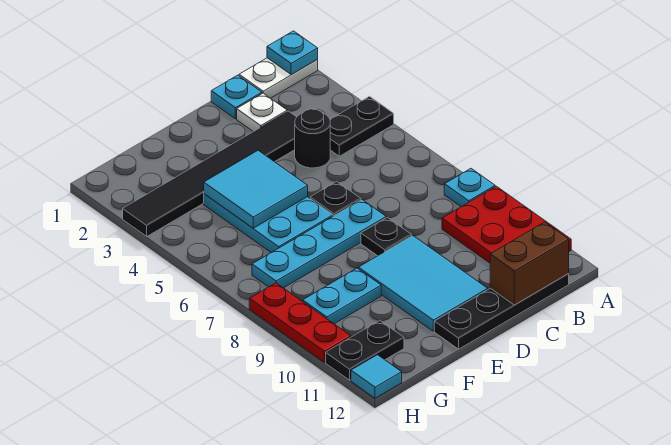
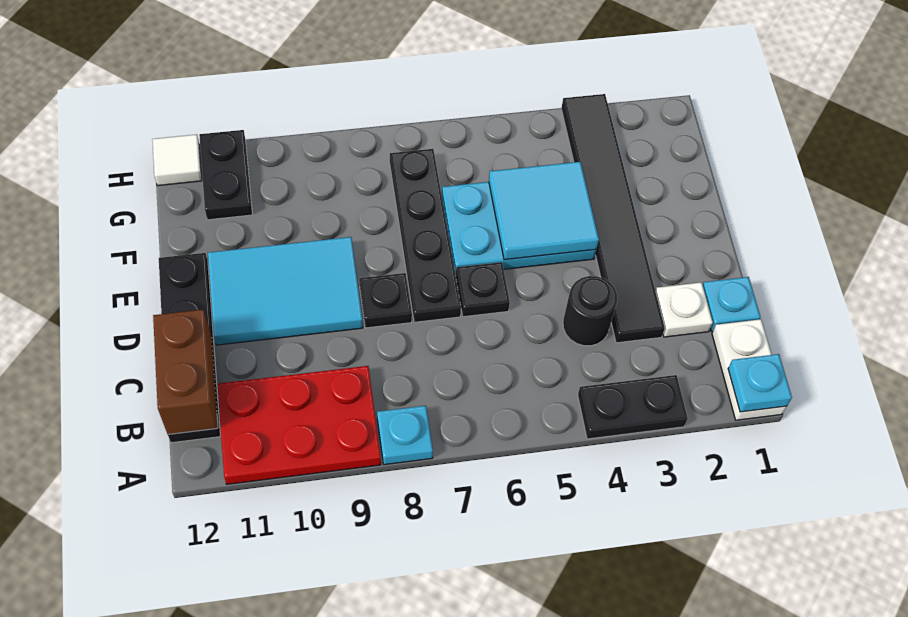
black 1x2 plate [330,96,394,156] -> black 1x2 plate turned to [578,375,688,439]
cyan 1x4 plate [252,200,386,288] -> black 1x4 plate [390,149,461,322]
cyan 1x2 plate [303,268,381,324] -> none
red 1x3 plate [249,283,351,362] -> none
cyan 1x1 tile [351,355,402,398] -> white 1x1 tile [152,135,202,186]

